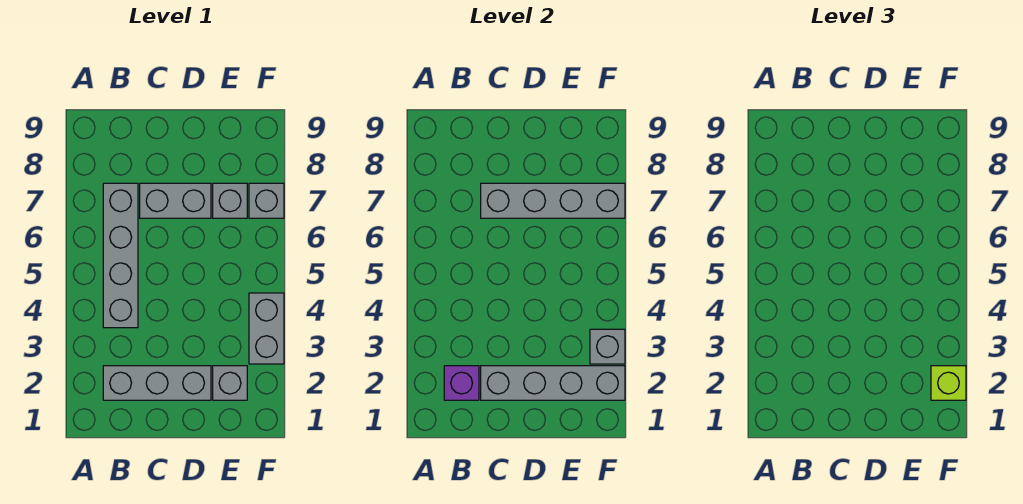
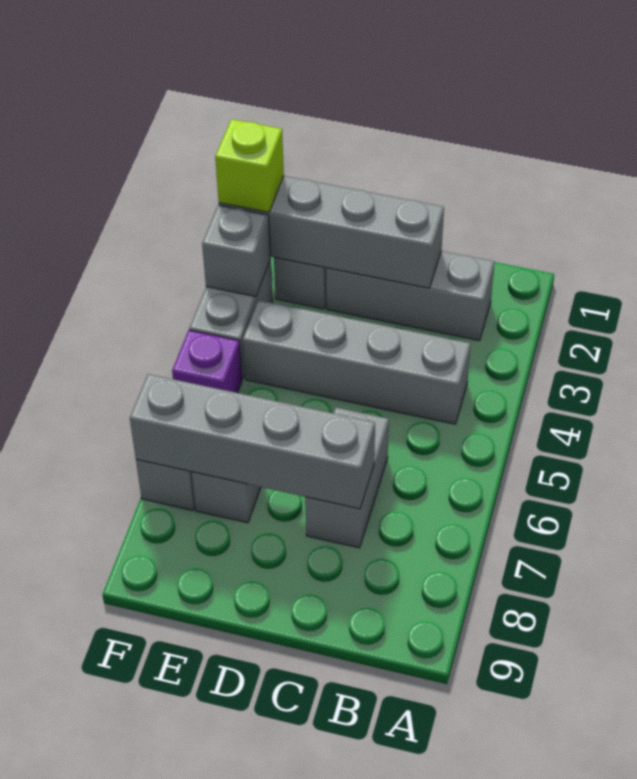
purple 1x1 brick [444,366,479,400] -> purple 1x1 brick moved to [172,330,242,393]
grey 1x4 brick [103,183,138,328] -> grey 1x4 brick turned to [243,300,471,424]
grey 1x2 brick [140,183,211,218] -> grey 1x2 brick turned to [305,408,389,548]

